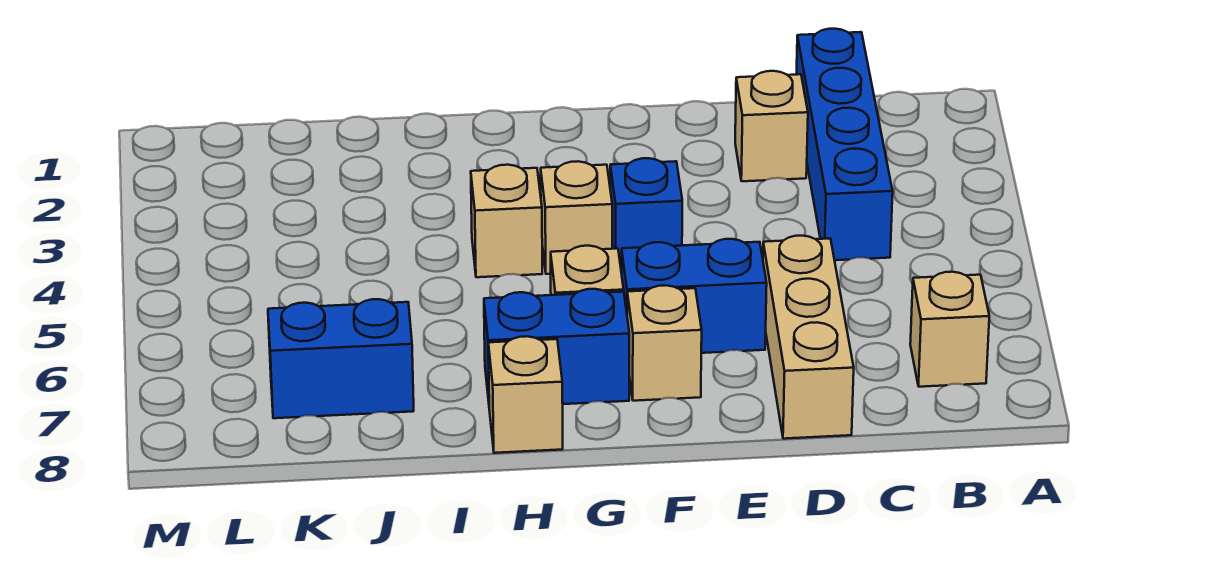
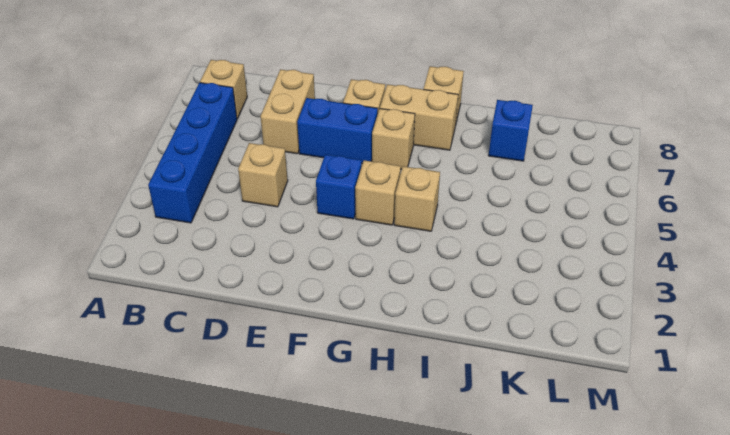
blue 1x4 brick [796,29,893,260] -> blue 1x4 brick moved to [148,83,237,223]
tan 1x1 brick [735,71,808,181] -> tan 1x1 brick moved to [238,143,288,207]
tan 1x3 brick [763,236,854,439] -> tan 1x2 brick [261,69,315,154]
blue 1x2 brick [484,289,629,404] -> tan 1x2 brick [380,84,458,150]
blue 1x2 brick [268,299,414,418] -> blue 1x1 brick [488,100,533,161]

